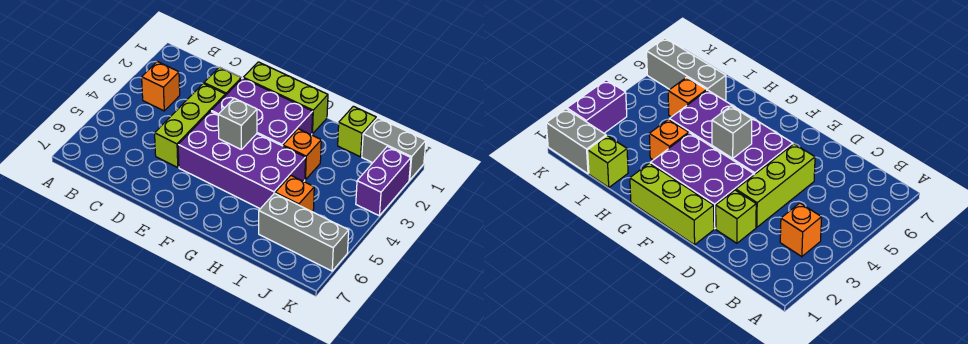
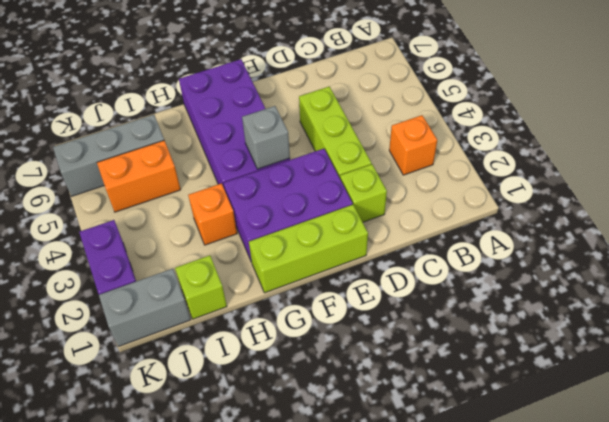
purple 2x4 brick [178,111,306,209] -> purple 2x4 brick turned to [179,59,290,188]
orange 1x1 brick [275,176,314,212] -> orange 1x2 brick [97,140,181,212]

